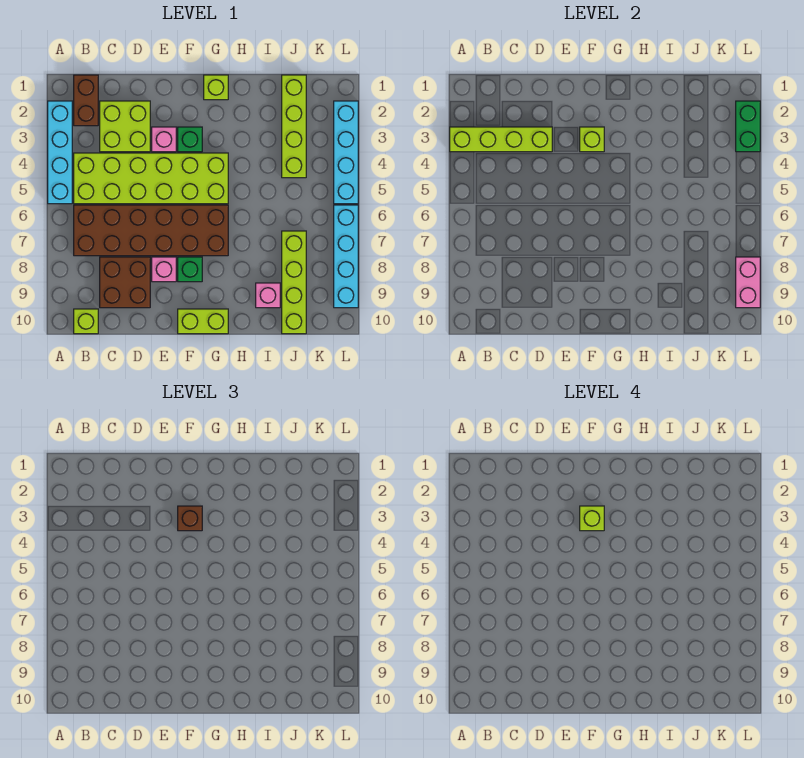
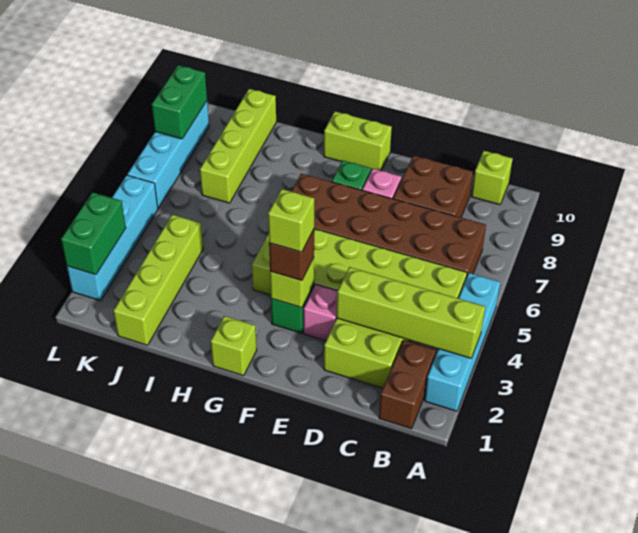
pink 1x1 brick [256,283,280,308] -> none
pink 1x2 brick [736,257,760,308] -> green 1x2 brick [152,65,207,139]

